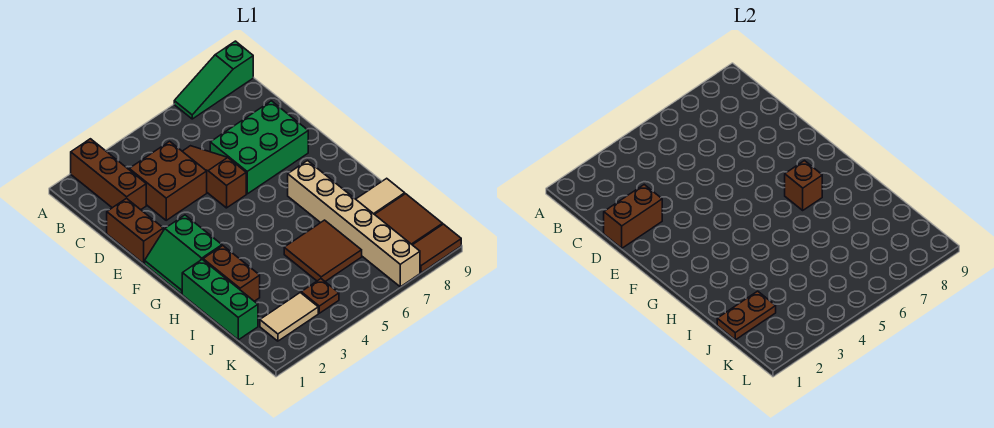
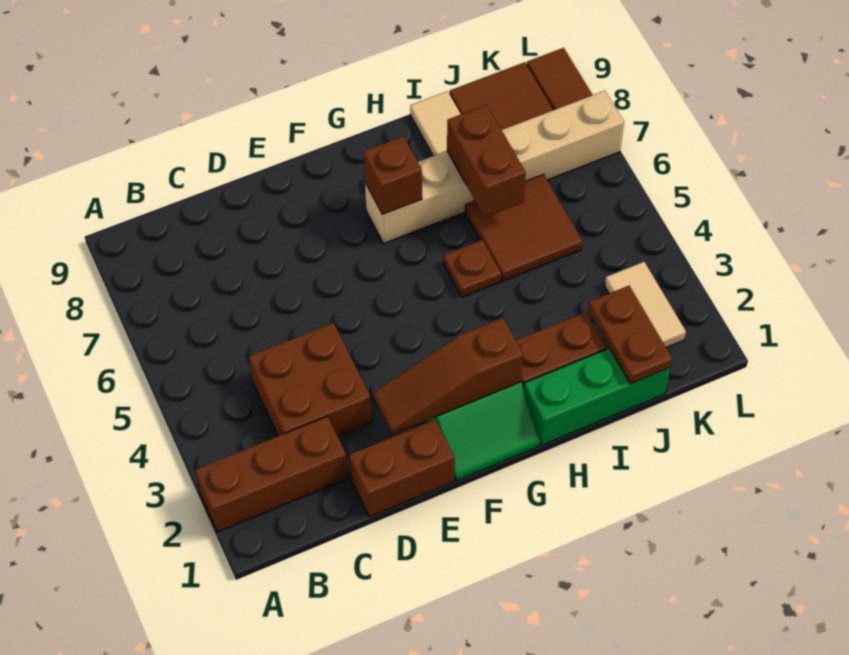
green 1x3 slope [174,41,253,119] -> none
brown 1x3 slope [182,146,246,208] -> brown 1x3 slope moved to [374,318,523,434]
brown 1x2 brick [604,185,662,248] -> brown 1x2 brick moved to [447,105,526,217]
green 2x3 brick [210,101,308,194] -> none
brown 1x1 plate [301,279,339,313] -> brown 1x1 plate moved to [444,240,501,297]

